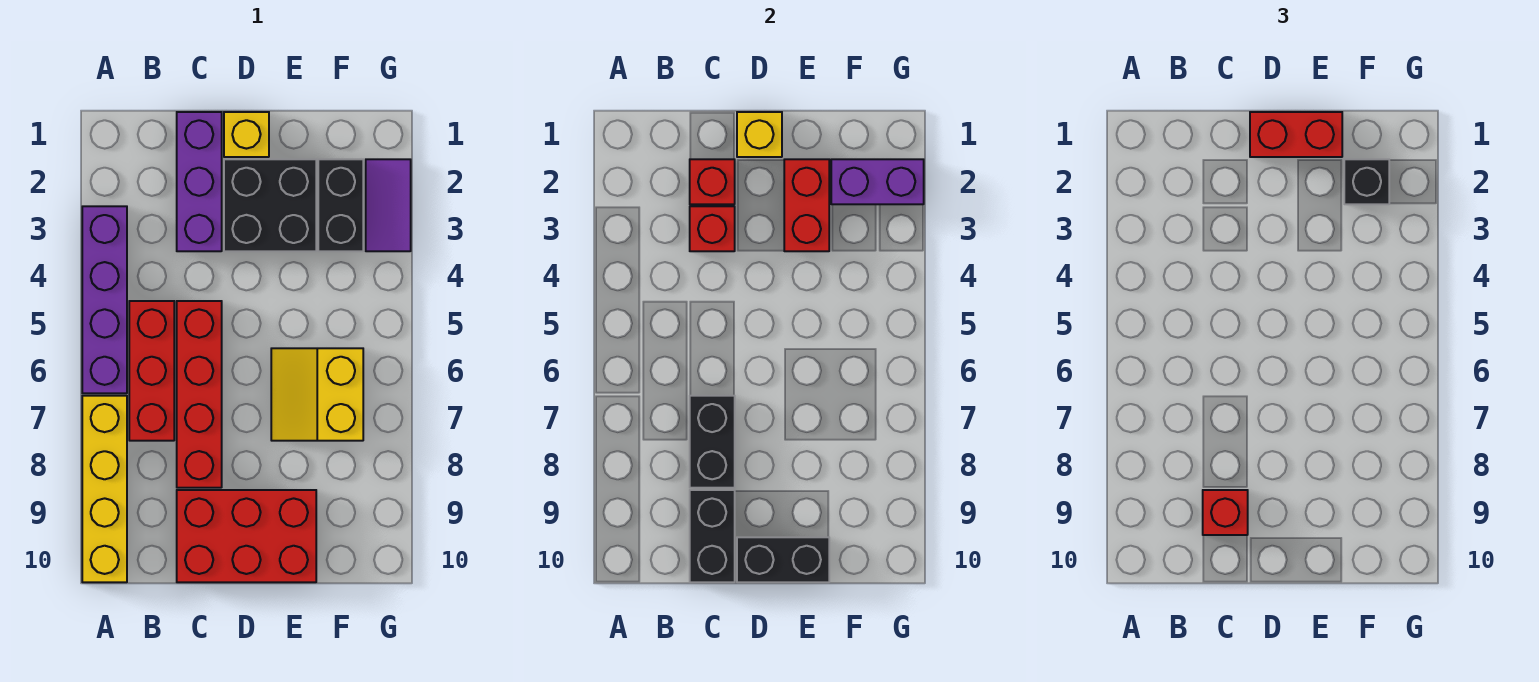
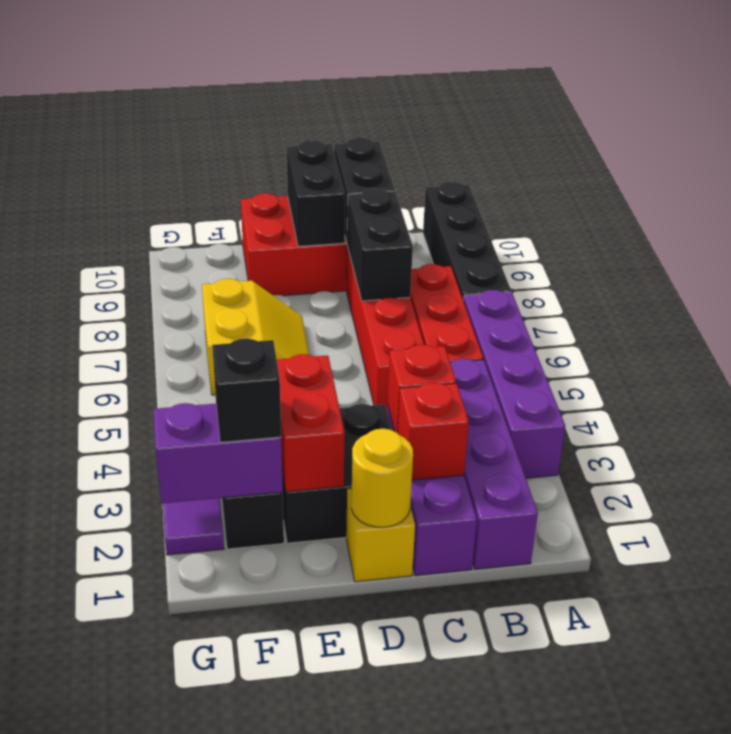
yellow 1x4 brick [82,396,127,582] -> black 1x4 brick [423,181,511,300]
none -> purple 1x4 brick [450,359,538,569]
red 1x1 brick [1203,490,1248,535] -> none
yellow 1x1 brick [737,112,782,157] -> yellow 1x1 round brick [351,429,413,527]
red 1x2 brick [1250,112,1342,157] -> none
black 1x2 brick [737,537,829,582] -> black 1x2 brick turned to [287,140,345,246]

